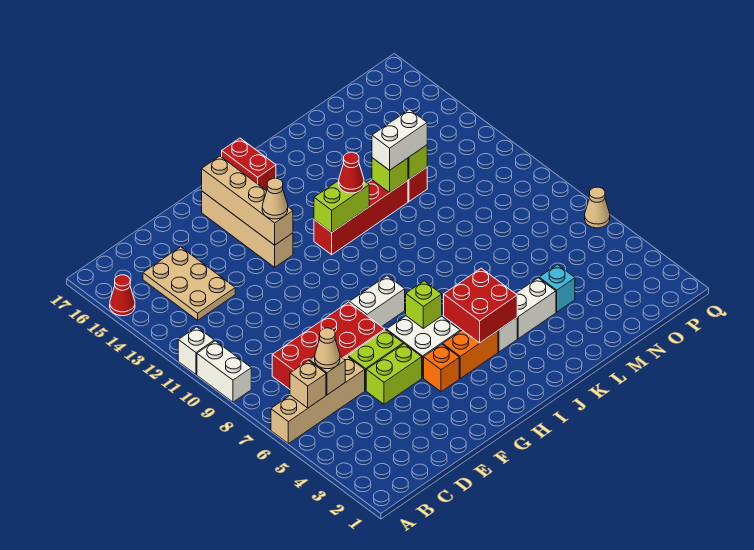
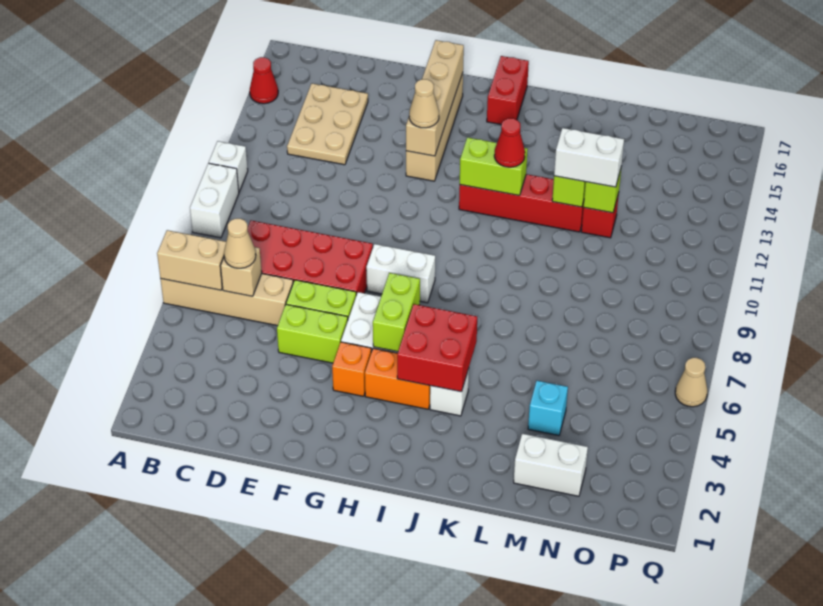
tan 1x1 brick [290,361,326,408] -> tan 1x2 brick [157,230,226,290]
lime 1x1 brick [406,281,442,328] -> lime 1x2 brick [373,273,420,352]
white 1x2 brick [515,278,556,339] -> white 1x2 brick moved to [514,434,588,496]

